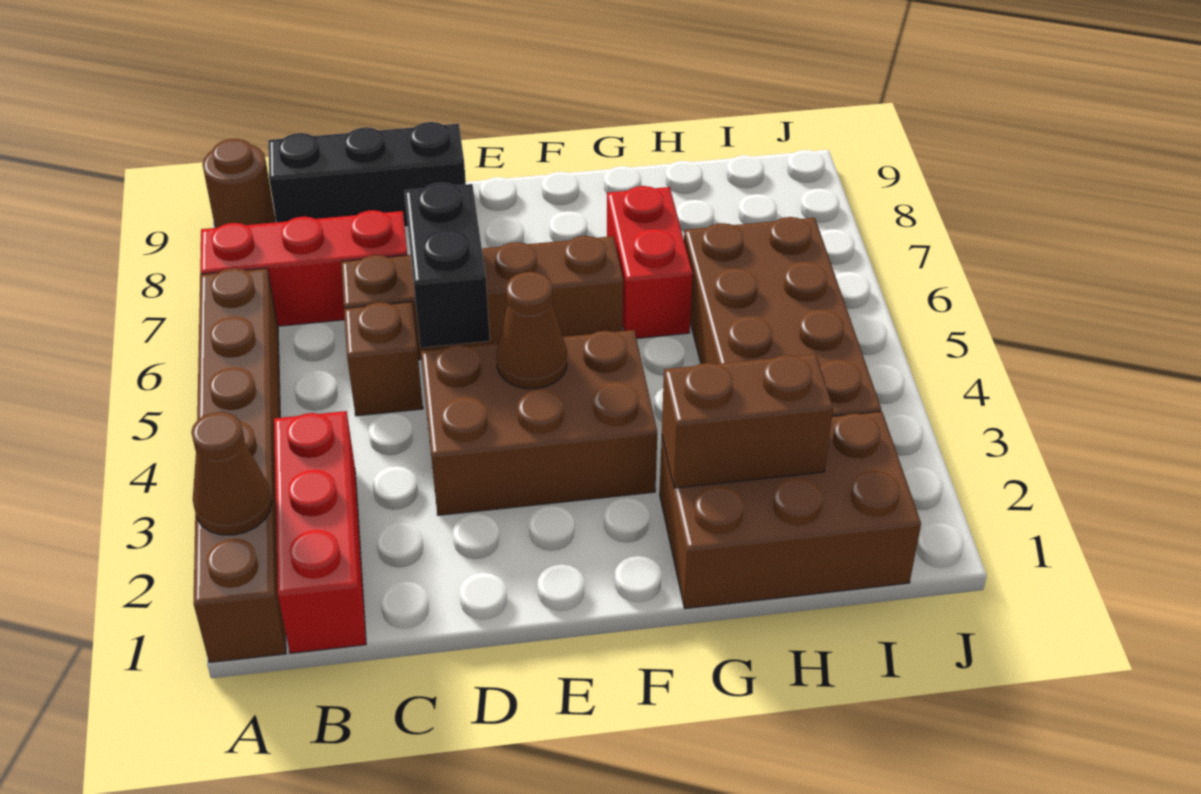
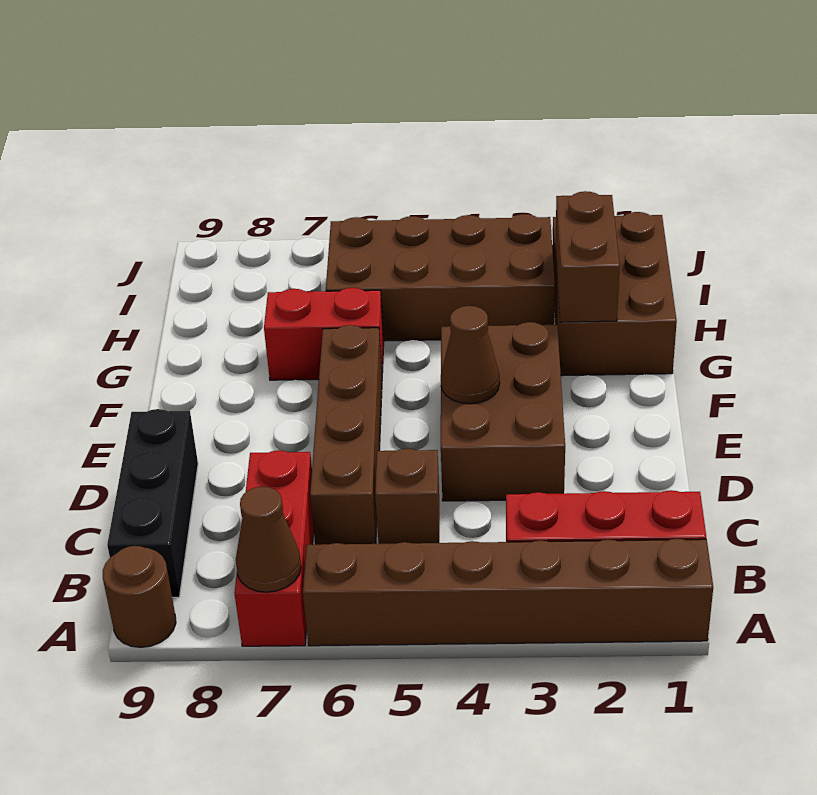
brown 1x1 cone [191,412,272,535] -> brown 1x1 cone moved to [236,487,301,592]
black 1x2 brick [404,183,490,348] -> none

